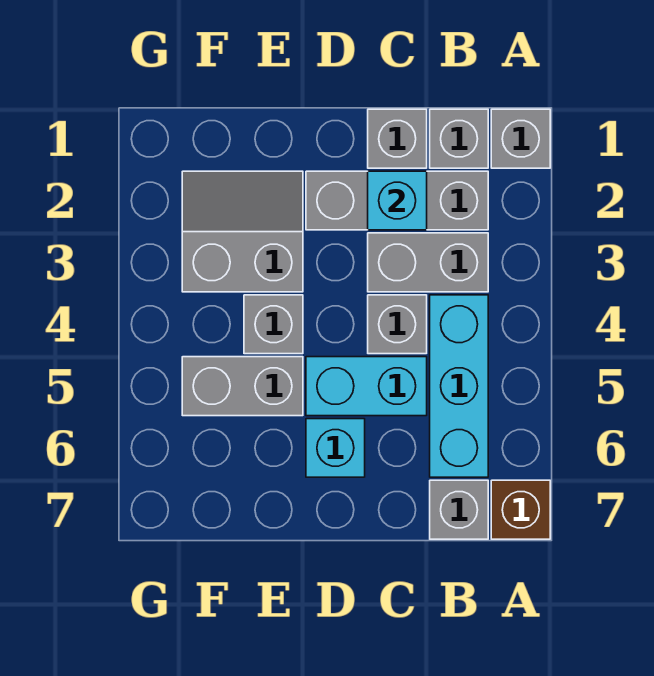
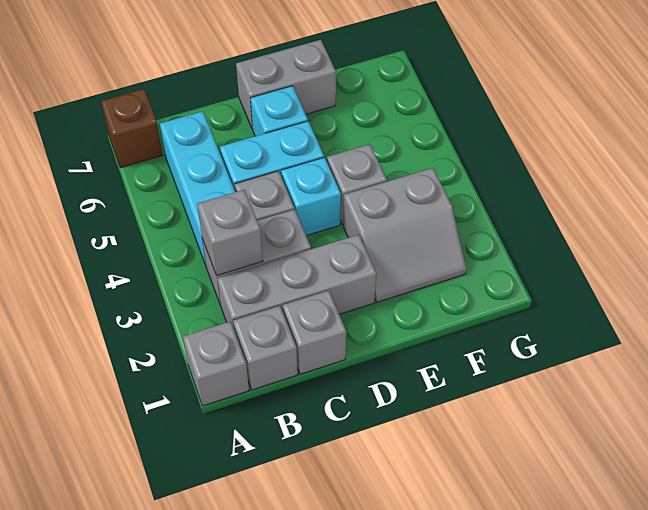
grey 1x1 brick [430,480,488,539] -> grey 1x1 brick moved to [197,190,263,276]
cyan 1x1 brick [368,171,427,230] -> cyan 1x1 brick moved to [281,157,341,236]
grey 1x2 brick [182,357,303,416] -> grey 1x2 brick moved to [236,40,336,129]

